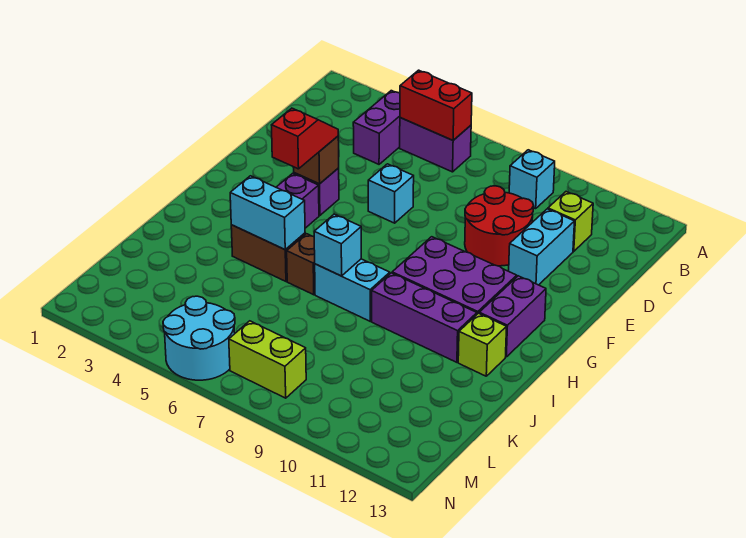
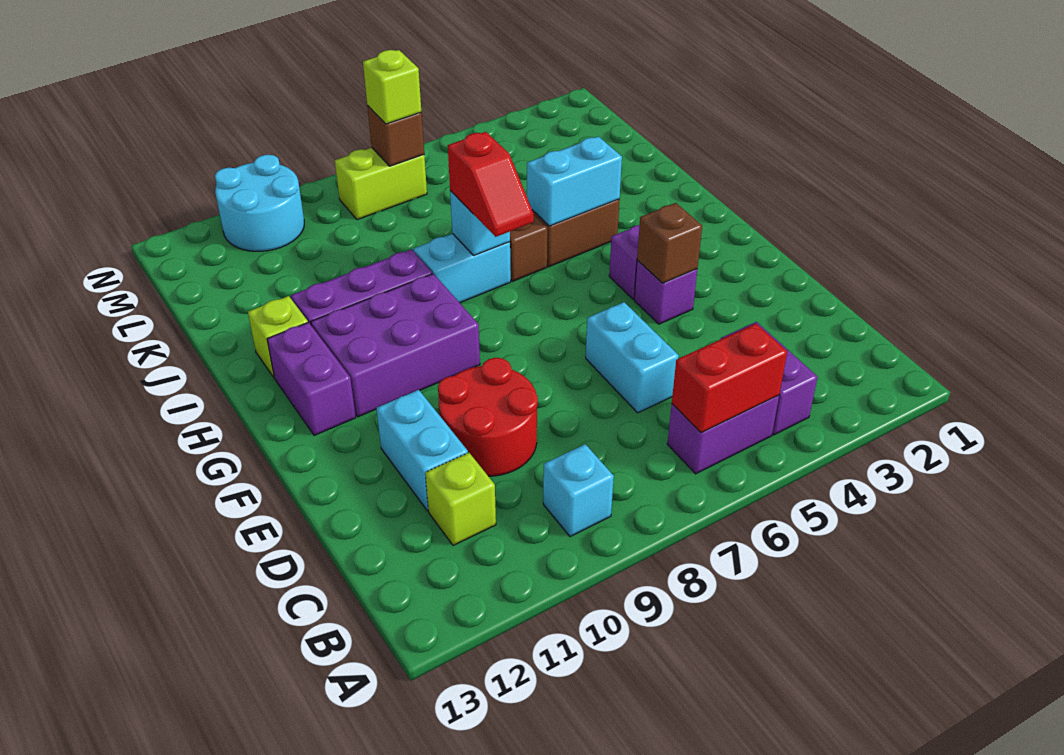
cyan 1x1 brick [368,164,414,223] -> cyan 1x2 brick [586,302,679,413]
red 1x2 slope [272,108,338,169] -> red 1x2 slope moved to [448,132,534,237]
cyan 2x2 round brick [163,296,235,380] -> cyan 2x2 round brick moved to [215,155,304,251]
none -> brown 1x1 brick [367,106,424,166]
none -> lime 1x1 brick [363,50,421,124]

